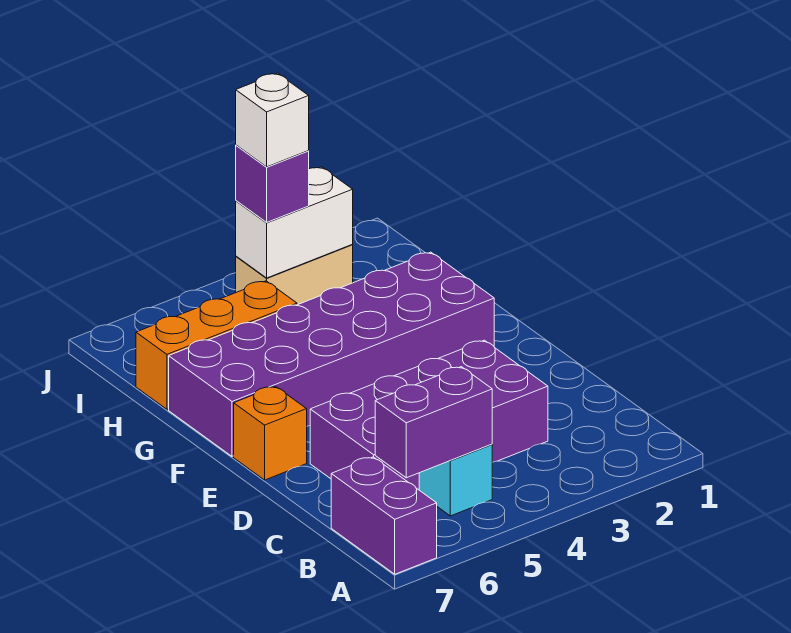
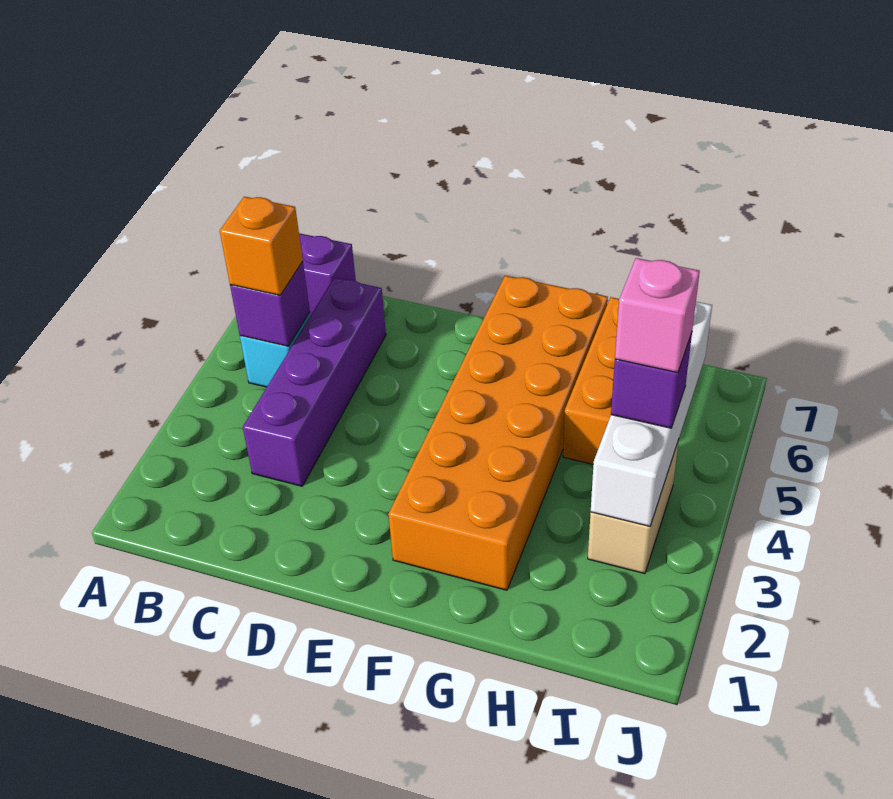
purple 1x2 brick [375,367,492,478] -> purple 1x1 brick [230,261,310,346]
purple 2x4 brick [310,340,548,490] -> purple 1x4 brick [243,278,386,486]
orange 1x1 brick [234,386,307,480] -> orange 1x1 brick moved to [220,197,303,295]
purple 2x6 brick [169,252,494,456] -> orange 2x6 brick [388,276,608,590]
white 1x2 brick [236,167,353,278] -> white 1x4 brick [591,302,712,526]
white 1x1 brick [236,73,309,167] -> pink 1x1 brick [615,258,700,373]

